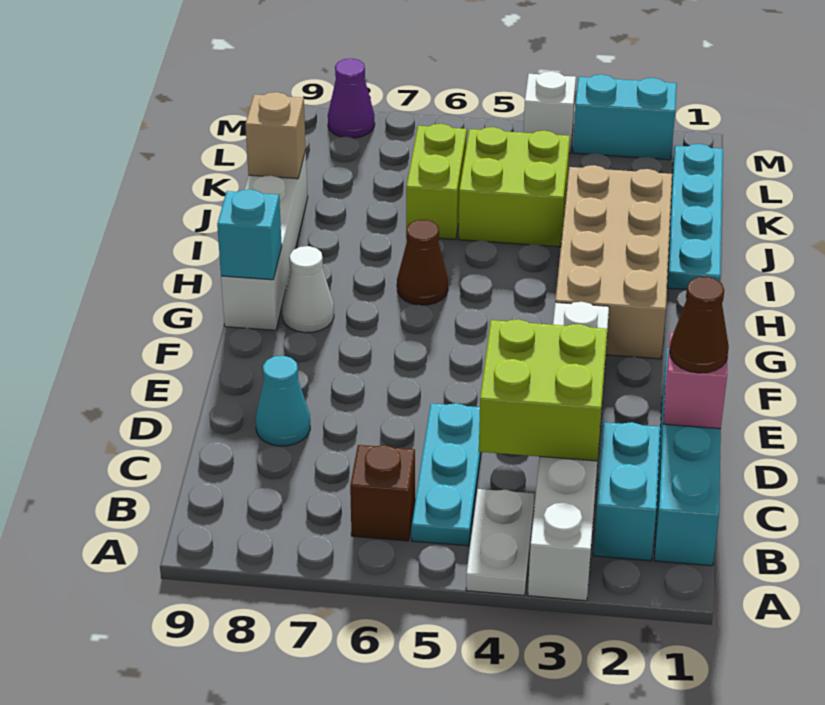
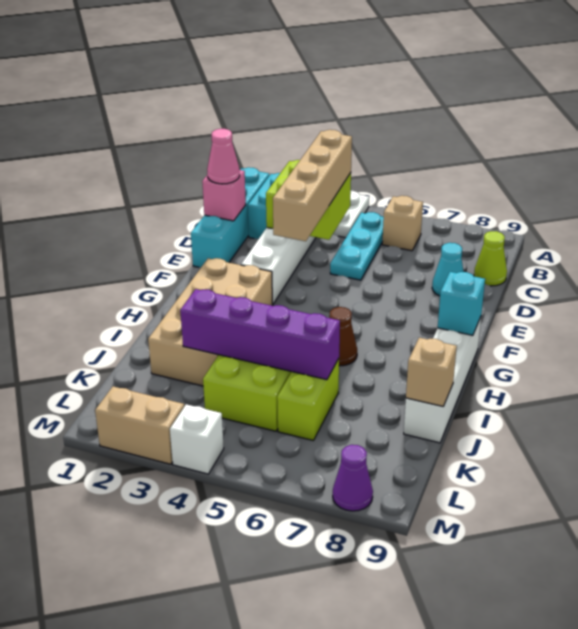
brown 1x1 brick [350,445,415,541] -> tan 1x1 brick [382,196,423,251]
none -> tan 1x4 brick [273,130,352,241]
none -> lime 1x1 cone [474,231,507,286]
brown 1x1 cone [670,277,729,373] -> pink 1x1 cone [207,129,240,184]
white 1x1 cone [282,246,334,333] -> none
cyan 1x4 plate [667,144,723,290] -> none
none -> purple 1x4 brick [180,289,340,380]
cyan 1x2 brick [573,75,677,160] -> tan 1x2 brick [95,386,184,464]

